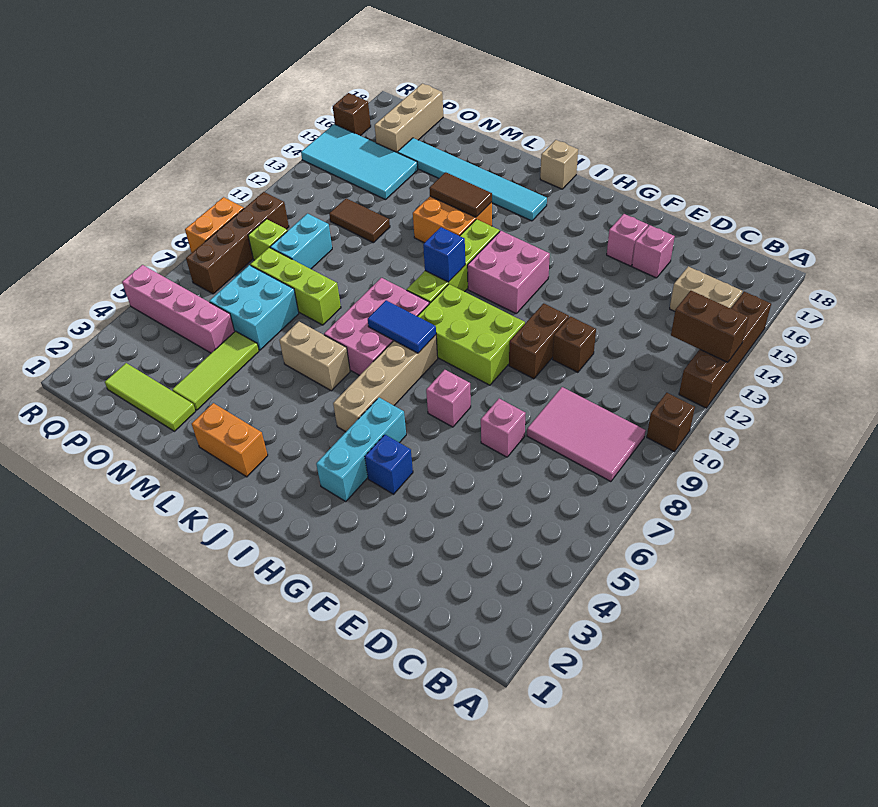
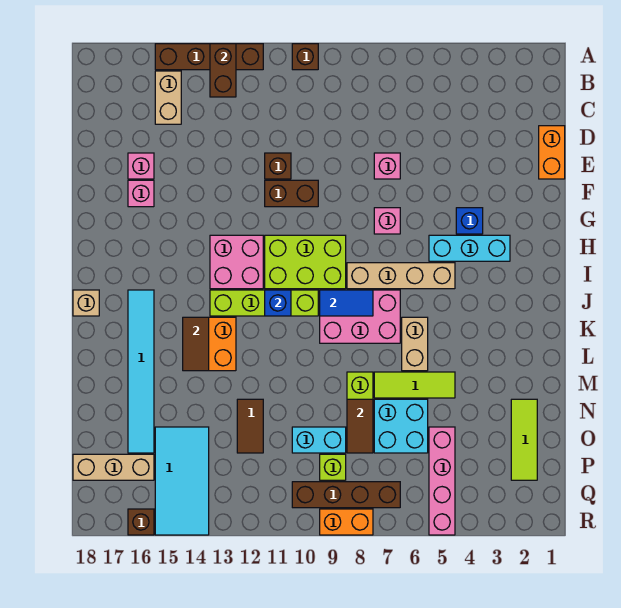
pink 2x3 tile [527,387,646,482] -> none
lime 2x3 brick [417,284,525,385] -> lime 2x3 brick turned to [265,235,346,289]
blue 1x2 tile [368,300,436,353] -> blue 1x2 tile turned to [320,290,373,316]
orange 1x2 brick [192,403,268,477] -> orange 1x2 brick moved to [539,126,565,179]
lime 1x3 tile [172,331,259,410] -> lime 1x3 tile moved to [374,372,455,398]
none -> brown 1x2 tile [347,399,373,453]

